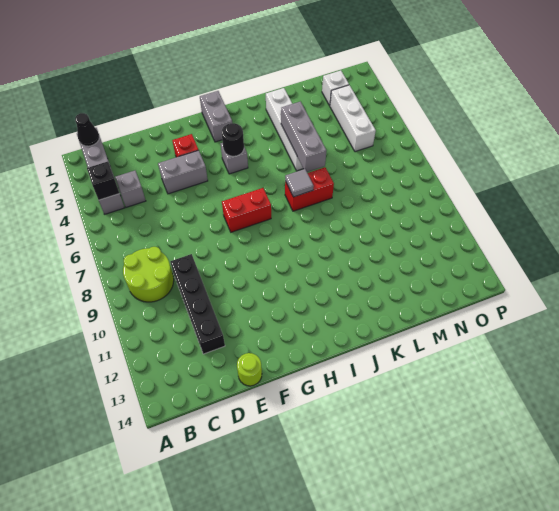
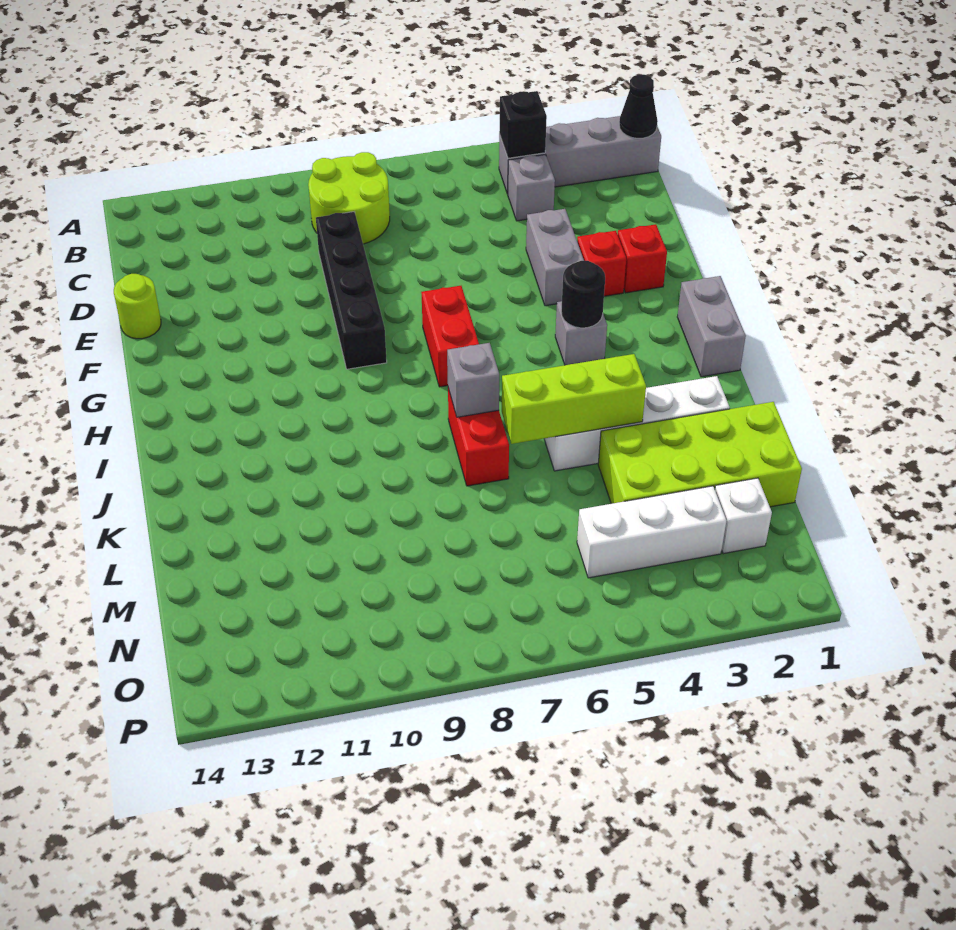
black 1x4 brick [170,254,225,354] -> black 1x4 brick turned to [316,212,387,369]
none -> red 1x1 brick [618,224,667,293]
grey 1x2 brick [200,91,232,142] -> grey 1x2 brick turned to [677,276,746,377]
grey 1x1 tile [285,169,314,197] -> grey 1x1 brick [447,343,499,417]
grey 1x3 brick [281,101,326,172] -> lime 1x3 brick [502,354,646,444]
none -> lime 2x4 brick [598,402,802,507]

